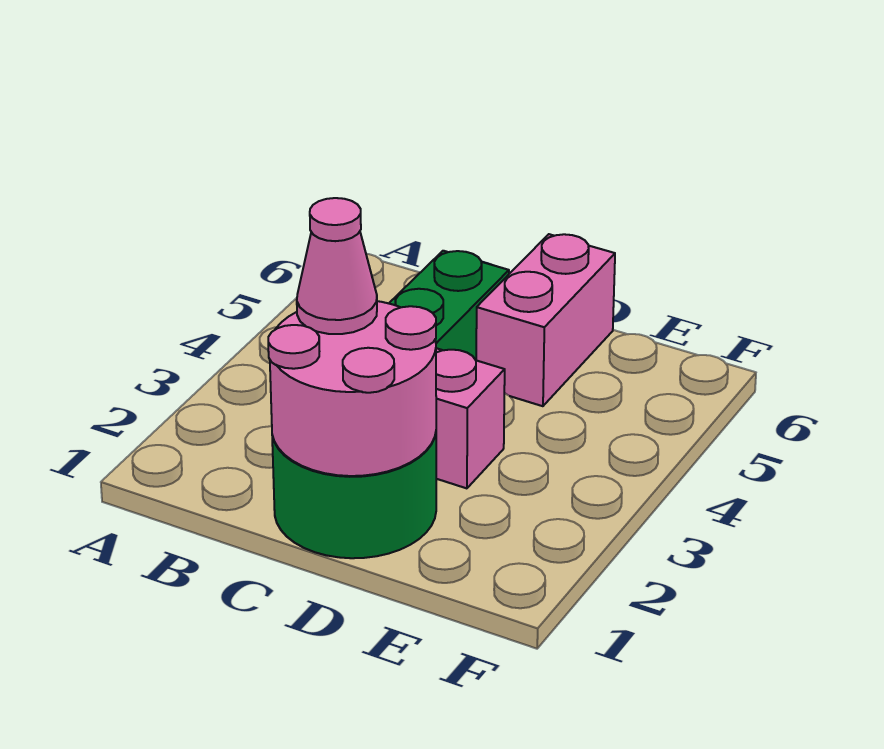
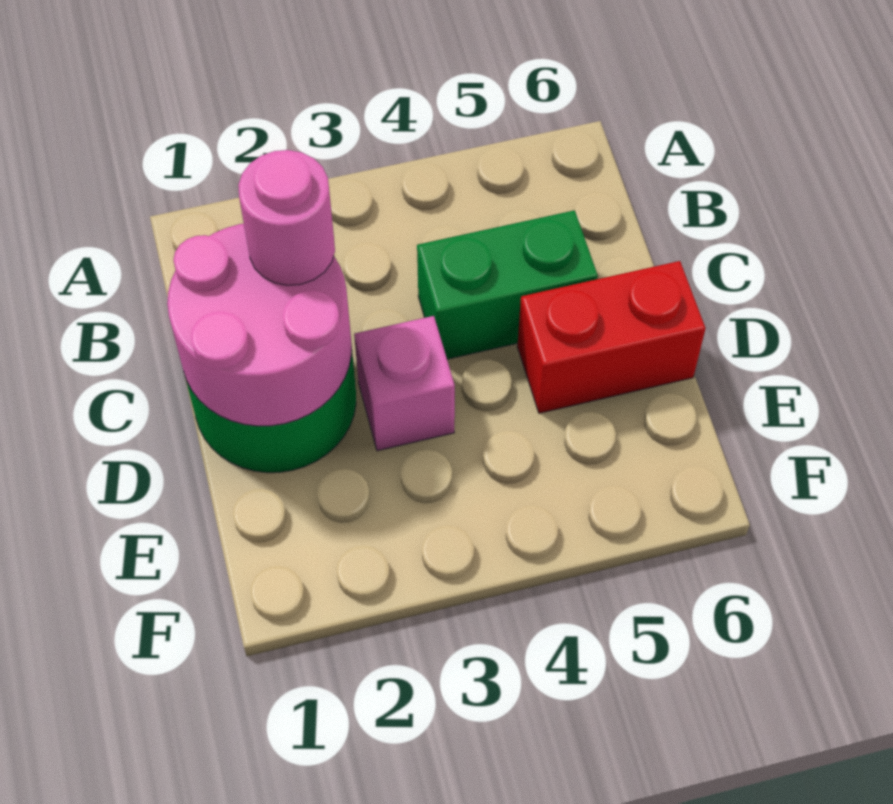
pink 1x1 cone [297,198,377,334] -> pink 1x1 round brick [238,150,335,285]
pink 1x2 brick [476,234,615,406] -> red 1x2 brick [517,261,706,413]

